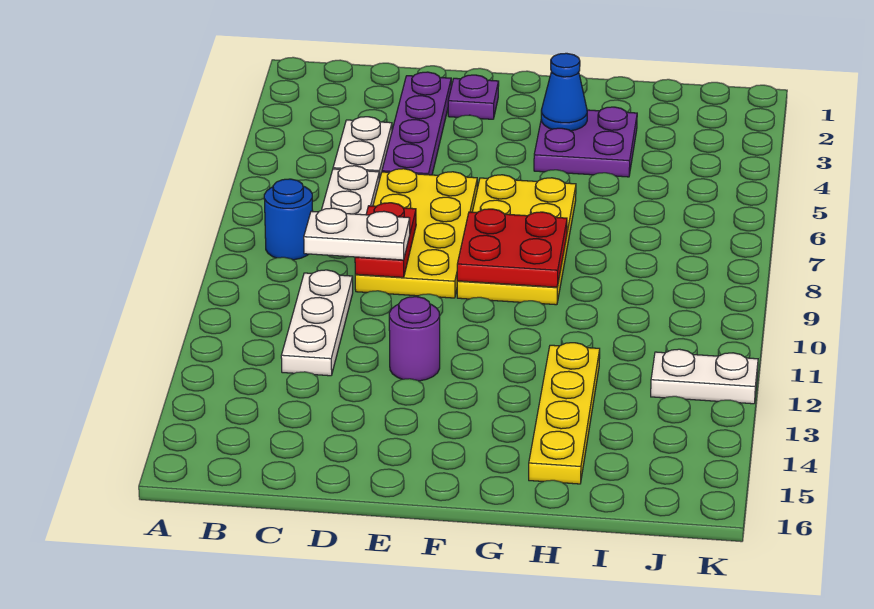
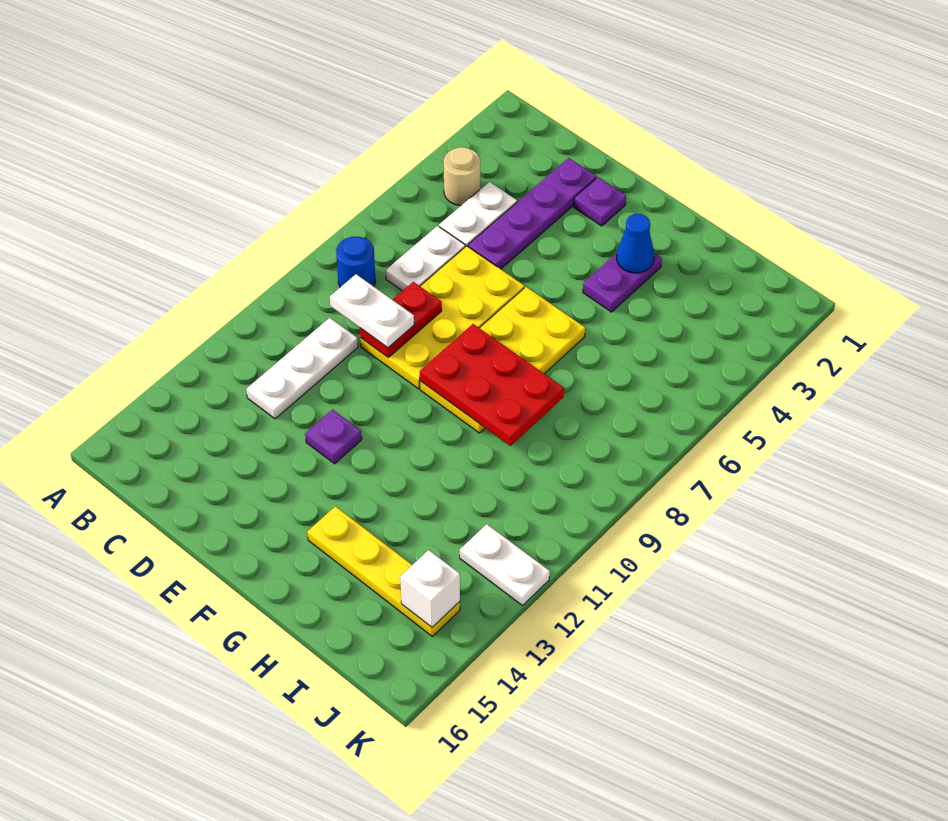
none -> tan 1x1 round brick [444,147,480,205]
purple 1x1 round brick [389,297,440,381] -> purple 1x1 plate [305,410,362,464]
red 2x2 plate [457,209,567,287] -> red 2x3 plate [420,324,564,446]
purple 2x2 plate [534,107,637,177] -> purple 1x2 plate [583,253,662,312]
yellow 1x4 plate [529,343,600,484] -> yellow 1x4 plate turned to [308,506,460,636]
none -> white 1x1 brick [400,550,460,627]

